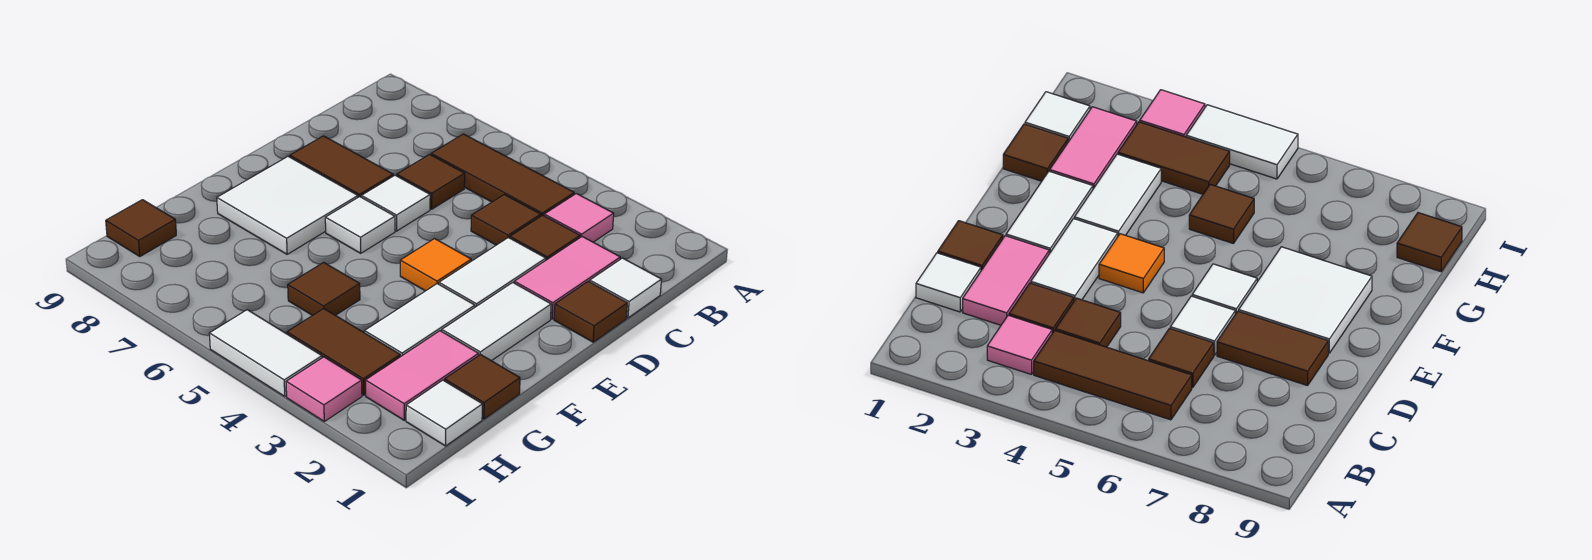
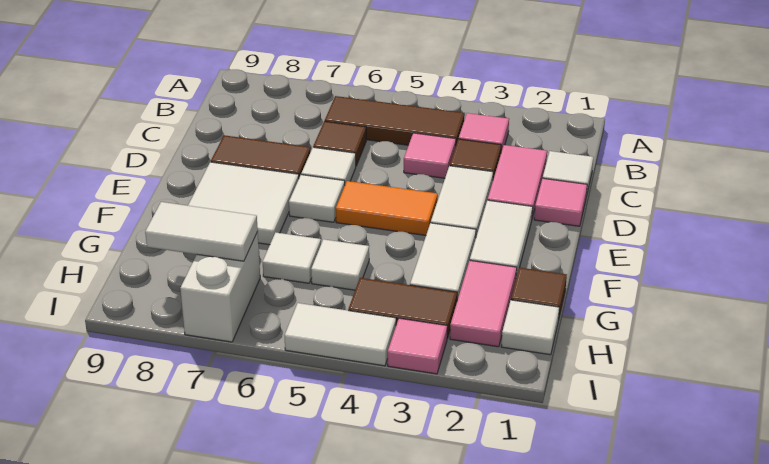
brown 1x1 tile [471,195,541,245] -> pink 1x1 tile [404,133,456,178]
brown 1x1 tile [554,281,627,342] -> pink 1x1 tile [534,178,587,226]
orange 1x1 tile [400,239,471,291] -> orange 1x2 tile [336,181,438,235]
brown 1x1 tile [288,262,360,316] -> white 1x1 tile [311,239,369,290]
none -> white 1x1 tile [263,233,321,283]
none -> white 1x2 brick [180,232,260,342]
none -> white 1x2 tile [145,202,258,261]
brown 1x1 tile [106,200,176,257] -> none

